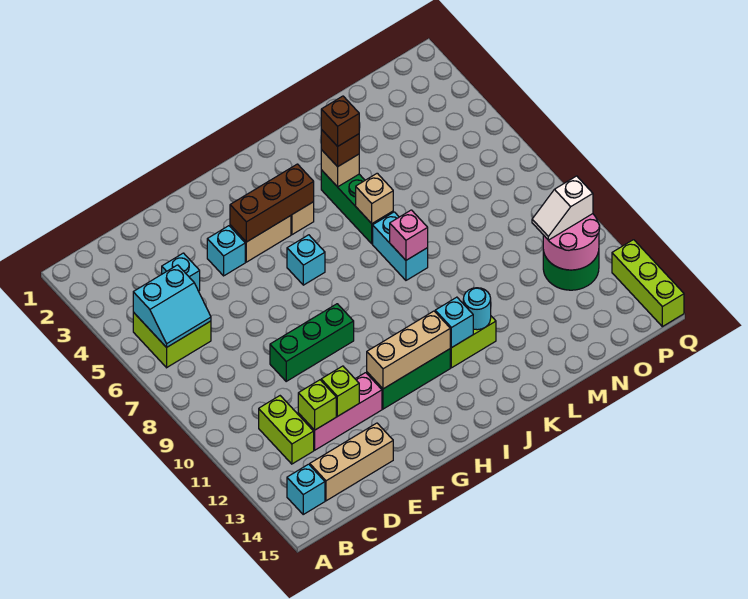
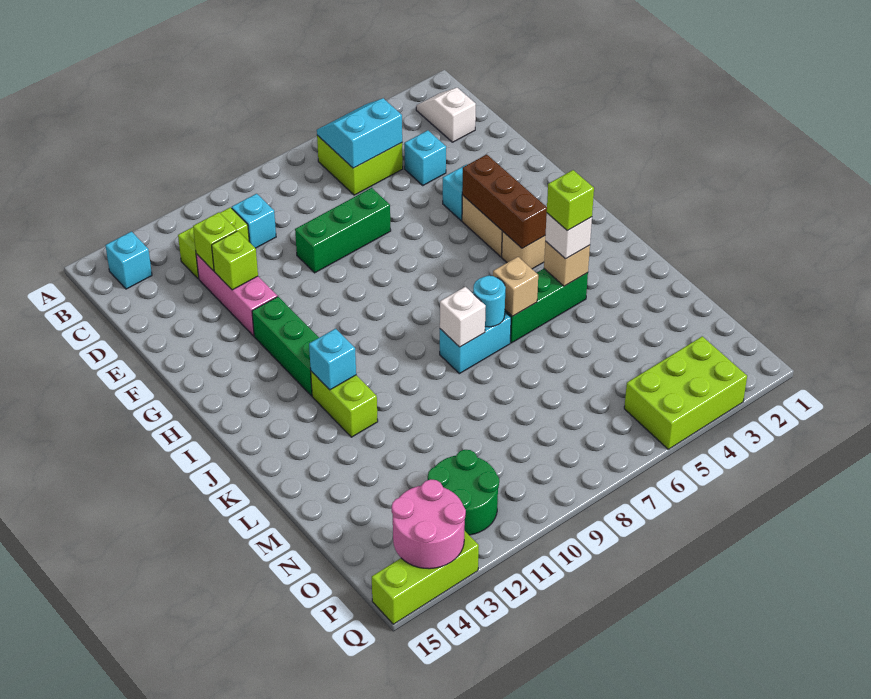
cyan 2x2 slope [133,265,211,348] -> cyan 2x2 slope turned to [317,98,402,168]
tan 1x3 brick [310,423,393,501] -> none
green 1x3 brick [270,304,354,381] -> green 1x3 brick turned to [295,188,391,273]
tan 1x3 brick [367,311,450,389] -> none
cyan 1x1 brick [287,235,325,285] -> cyan 1x1 brick moved to [232,194,276,248]
brown 1x1 brick [321,129,359,167] -> white 1x1 brick [545,213,592,259]
brown 1x1 brick [321,96,359,146] -> lime 1x1 brick [547,170,594,231]
pink 1x1 brick [390,210,428,260] -> white 1x1 brick [440,287,486,347]
cyan 1x1 round brick [463,288,491,330] -> cyan 1x1 round brick moved to [473,276,506,327]
pink 2x2 round brick [543,214,600,270] -> pink 2x2 round brick moved to [392,479,466,569]
white 1x2 slope [532,176,593,240] -> white 1x2 slope moved to [416,88,476,142]
none -> lime 2x3 brick [624,336,747,449]

